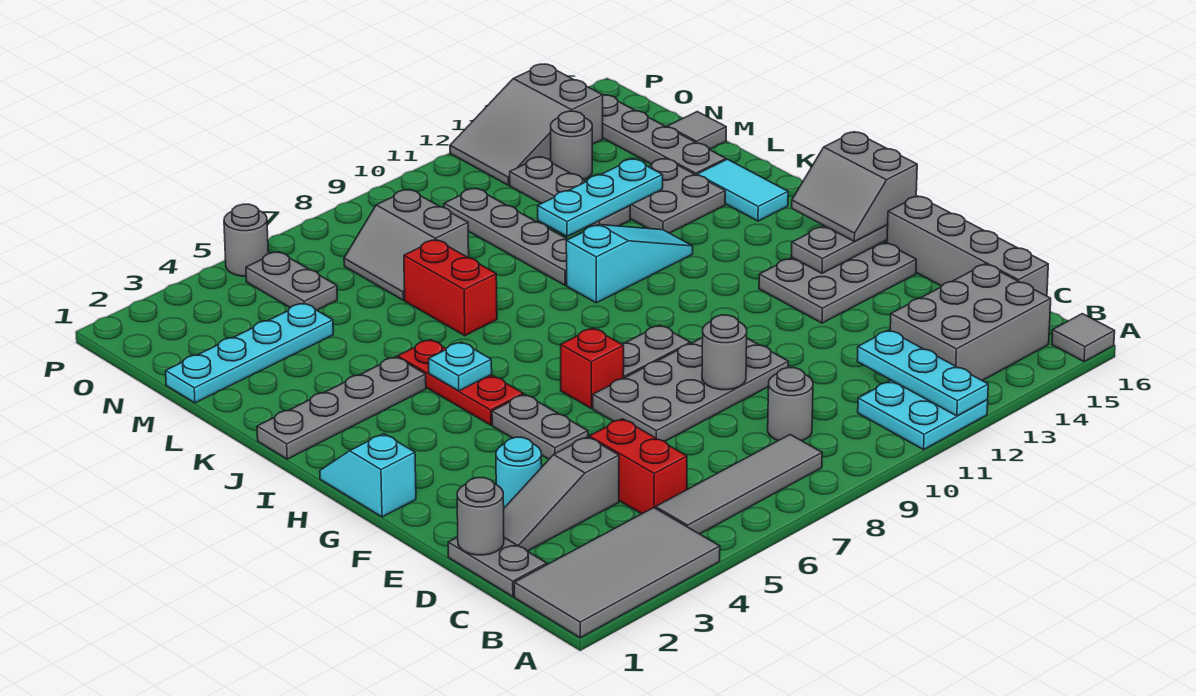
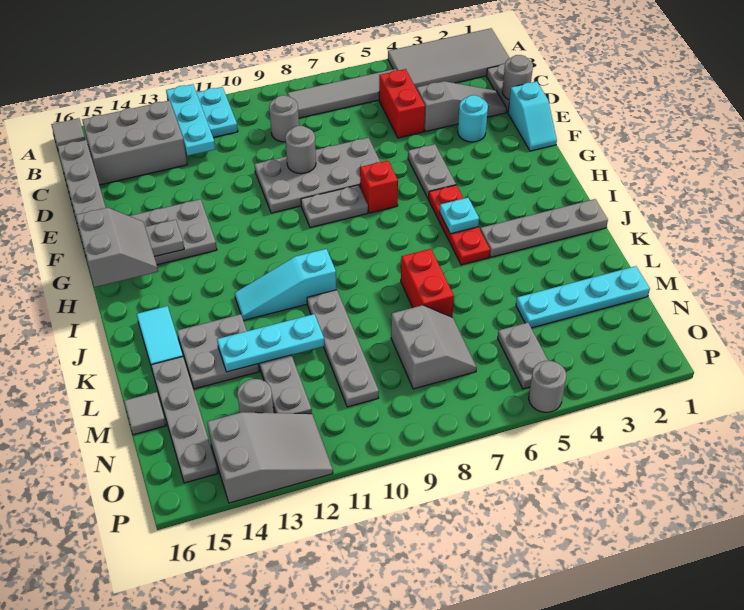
cyan 1x2 slope [320,434,416,517] -> cyan 1x2 slope moved to [508,81,557,151]

